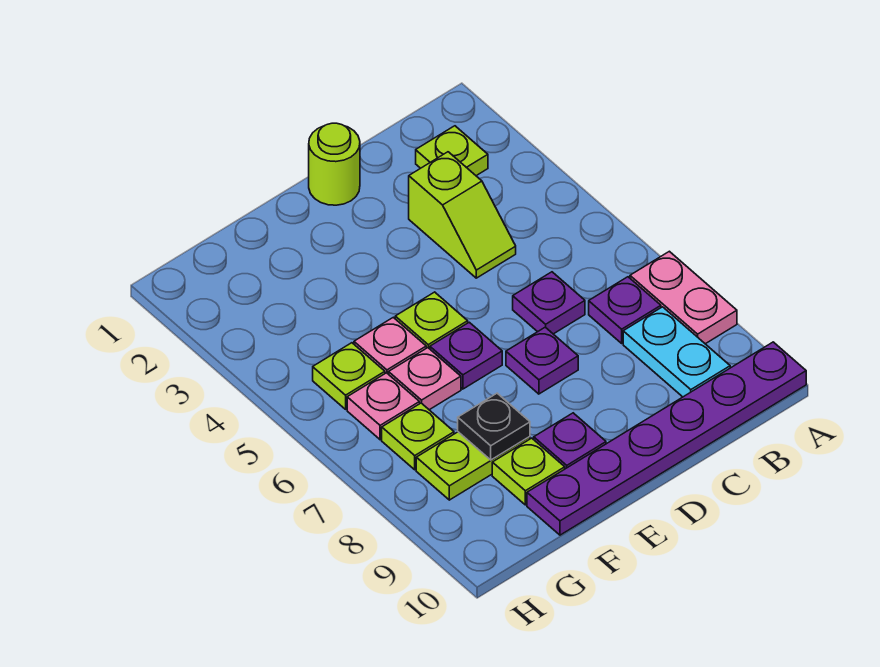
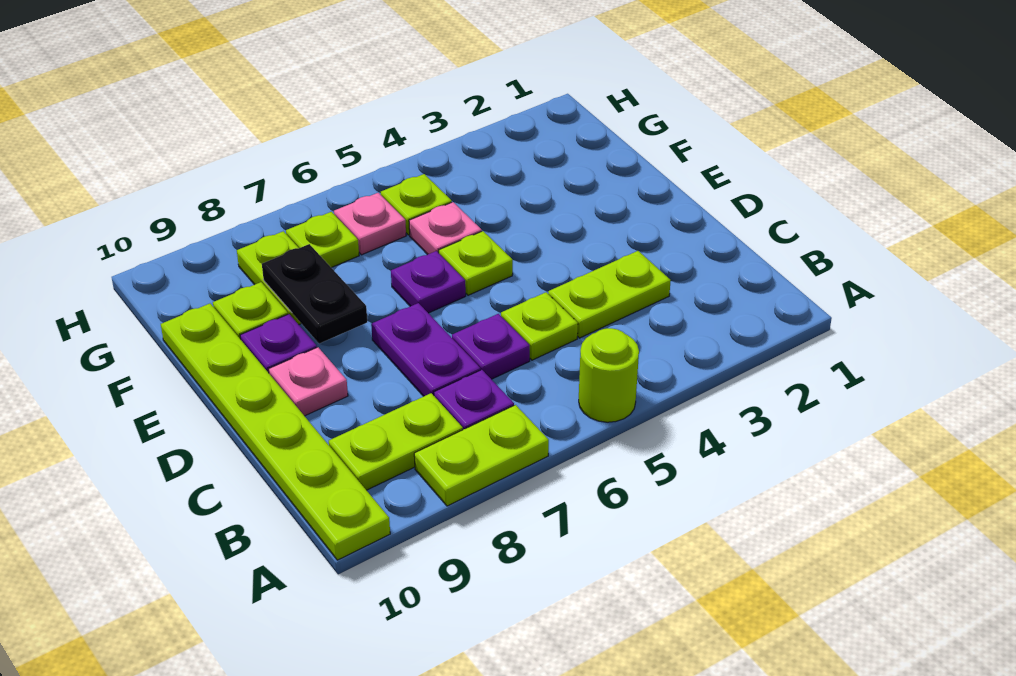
pink 1x2 plate [630,251,737,344] -> lime 1x2 plate [414,405,549,506]
purple 1x6 plate [527,342,806,535] -> lime 1x6 plate [161,304,390,560]
lime 1x1 plate [416,126,488,176] -> lime 1x1 plate moved to [501,292,578,360]
cyan 1x2 plate [623,307,730,397] -> lime 1x2 plate [329,393,463,490]
lime 1x2 slope [409,152,516,278] -> lime 1x2 plate [548,251,671,338]
lime 1x1 round brick [309,123,360,205] -> lime 1x1 round brick moved to [579,328,639,422]
purple 1x1 plate [506,327,578,394] -> purple 1x2 plate [371,303,480,396]
pink 1x1 plate [389,348,461,410] -> pink 1x1 plate moved to [269,347,348,416]
black 1x1 plate [458,393,530,460] -> black 1x2 plate [262,244,367,344]

